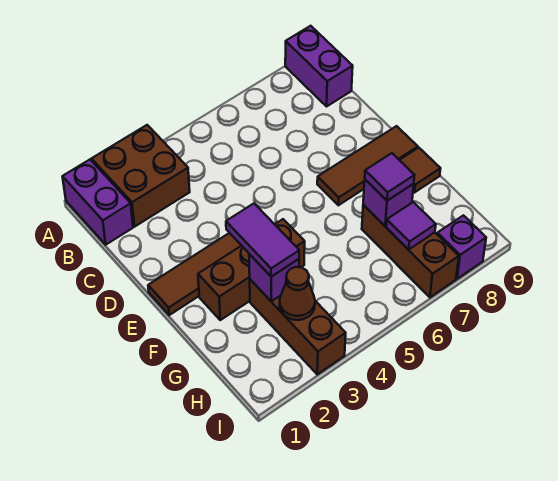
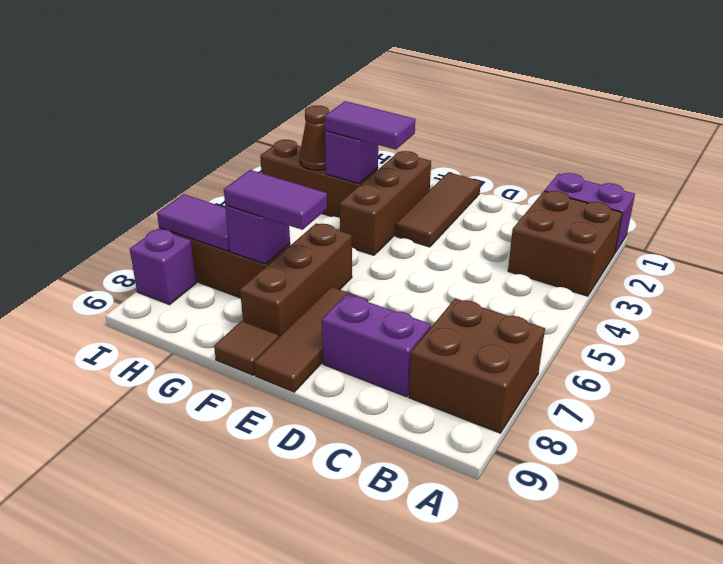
none -> brown 2x2 brick [409,298,545,433]
purple 1x2 brick [285,26,353,106] -> purple 1x2 brick moved to [322,294,431,397]
none -> brown 1x3 brick [240,223,352,337]
purple 1x1 tile [365,153,415,201] -> purple 1x2 tile [224,170,327,230]
purple 1x1 tile [386,202,436,250] -> purple 1x2 tile [157,194,230,251]

